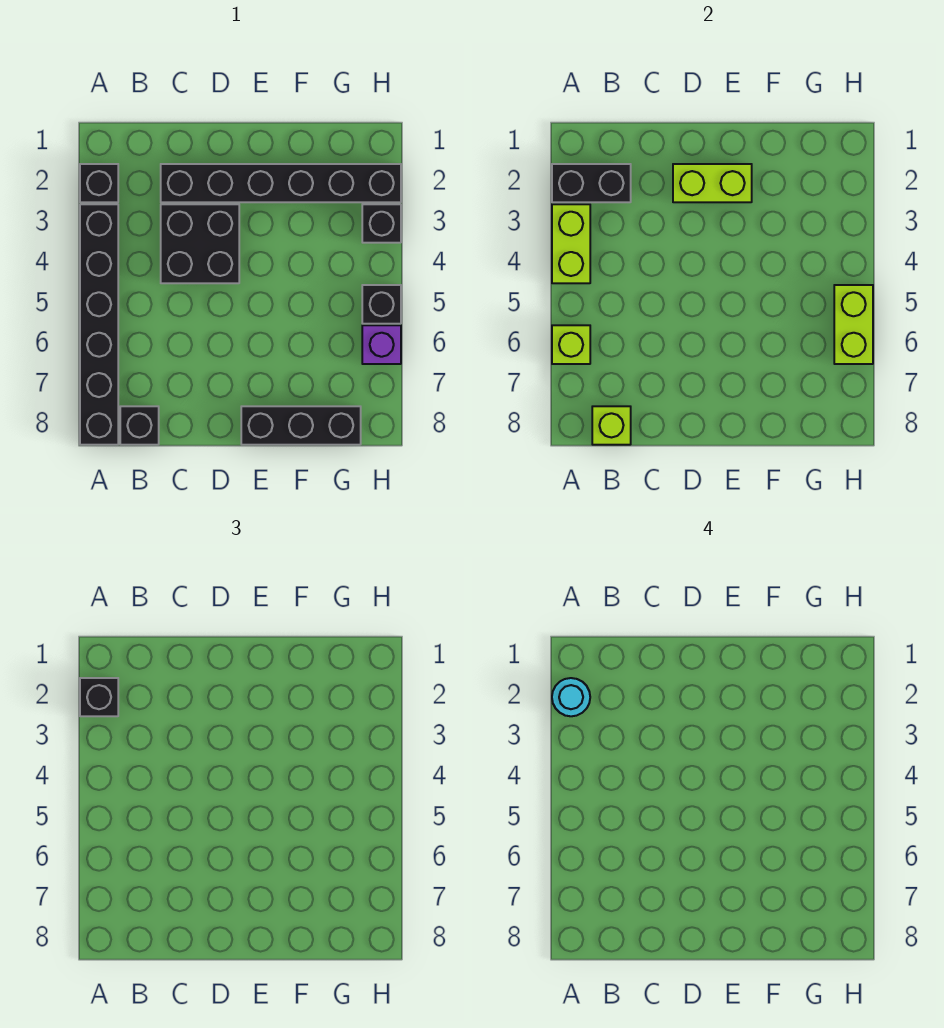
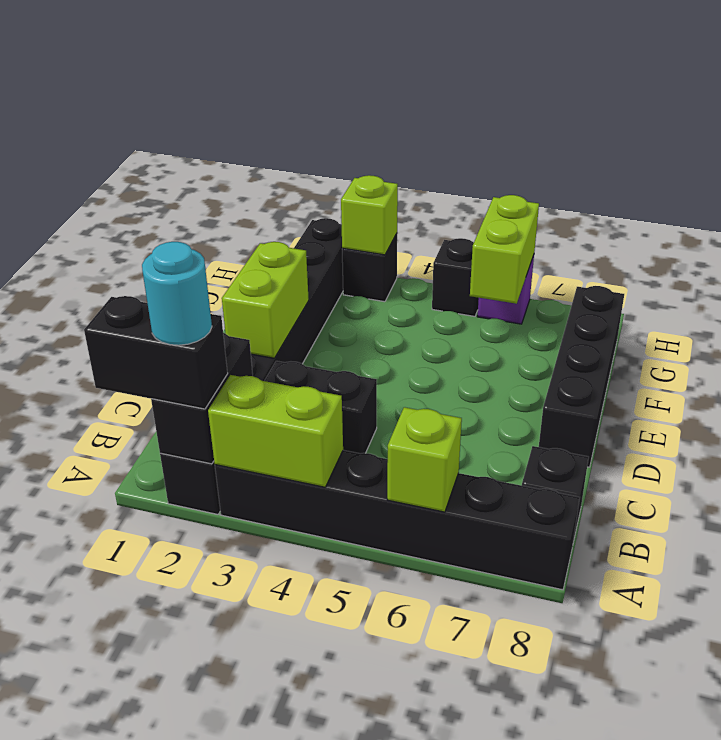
black 1x1 brick [80,678,118,716] -> black 1x2 brick [84,296,228,409]
lime 1x1 brick [592,406,631,445] -> lime 1x1 brick moved to [341,175,398,255]
black 2x2 brick [161,204,239,283] -> black 1x2 brick [265,361,377,454]
black 1x3 brick [241,406,361,445] -> black 1x4 brick [539,286,624,467]
lime 1x2 brick [834,285,873,364] -> lime 1x2 brick turned to [470,195,539,304]

